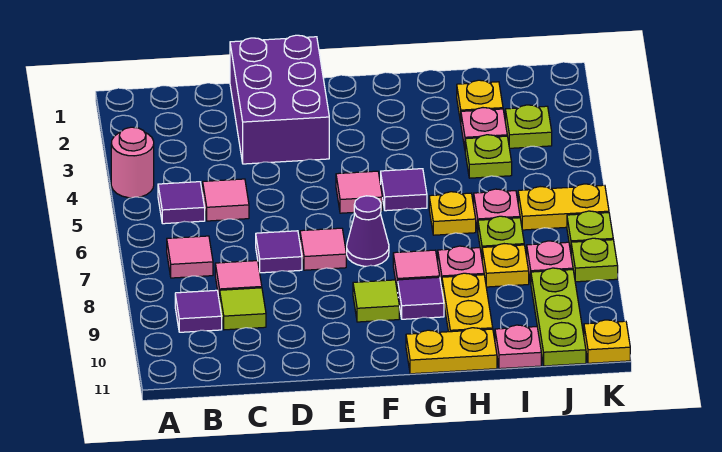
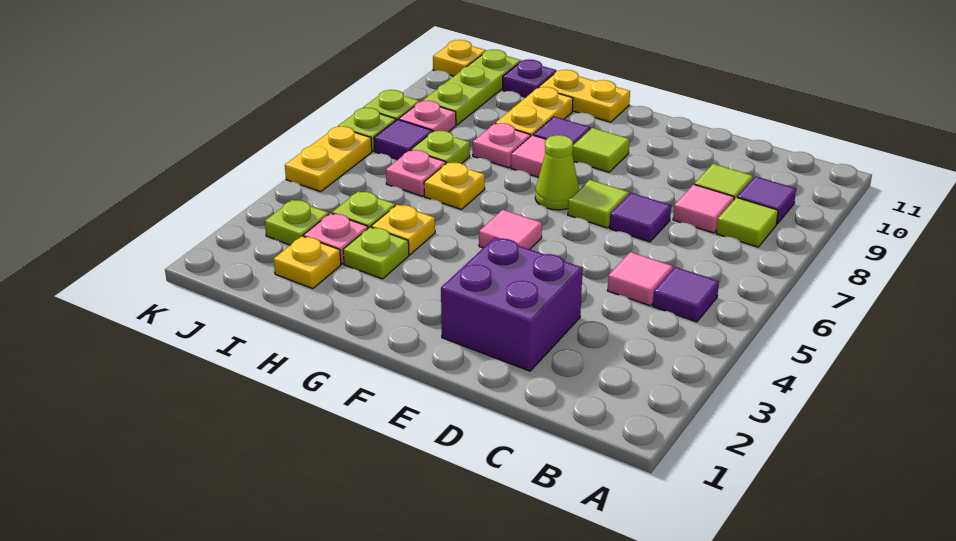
pink 1x1 round brick [111,127,154,198] -> none
pink 1x1 tile [167,236,213,278] -> none
none -> lime 1x1 tile [716,198,778,247]
purple 2x3 brick [230,35,329,164] -> purple 2x2 brick [441,238,583,371]
pink 1x1 tile [300,228,346,270] -> lime 1x1 tile [568,180,629,228]
purple 1x1 cone [347,196,389,266] -> lime 1x1 cone [535,135,579,210]
purple 1x1 tile [381,169,427,211] -> purple 1x1 tile moved to [374,119,432,159]
none -> lime 1x1 plate [343,227,409,279]
yellow 1x1 plate [482,244,529,287] -> yellow 1x1 plate moved to [371,205,435,255]
pink 1x1 plate [495,325,541,369] -> purple 1x1 plate [503,60,556,97]
yellow 1x2 plate [518,184,609,230] -> yellow 1x2 plate turned to [285,126,372,192]

